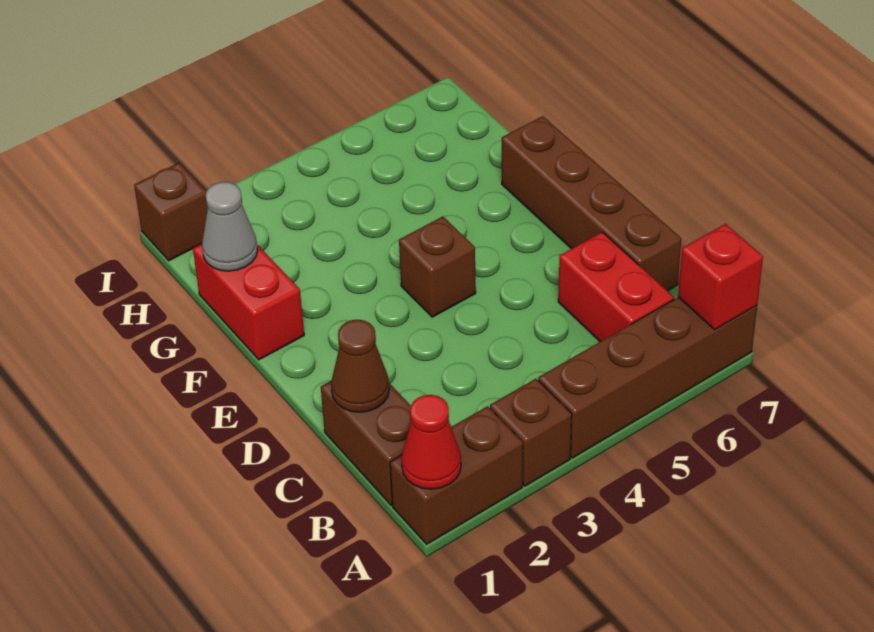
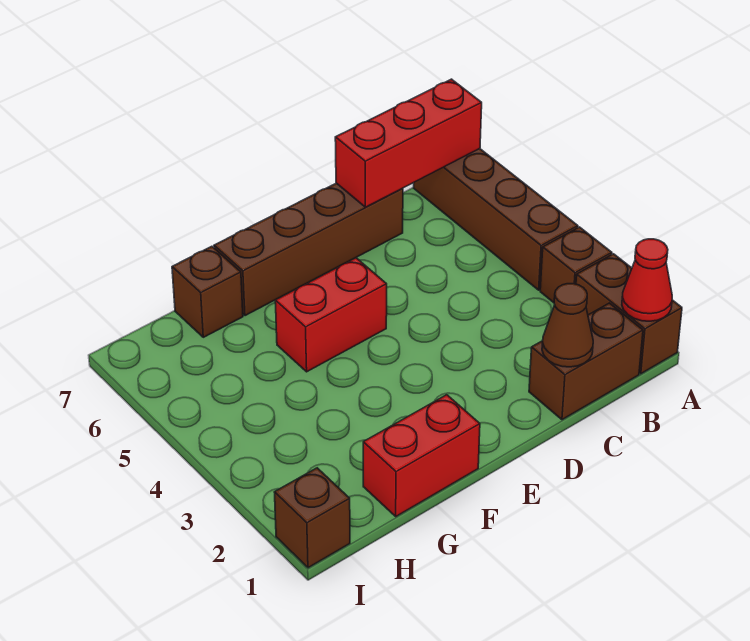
red 1x1 brick [678,224,763,330] -> red 1x3 brick [335,79,482,207]
red 1x2 brick [558,232,674,342] -> red 1x2 brick moved to [275,258,387,372]
brown 1x1 brick [399,216,476,317] -> brown 1x1 brick moved to [172,246,243,337]
grey 1x1 cone [202,182,258,271] -> none

